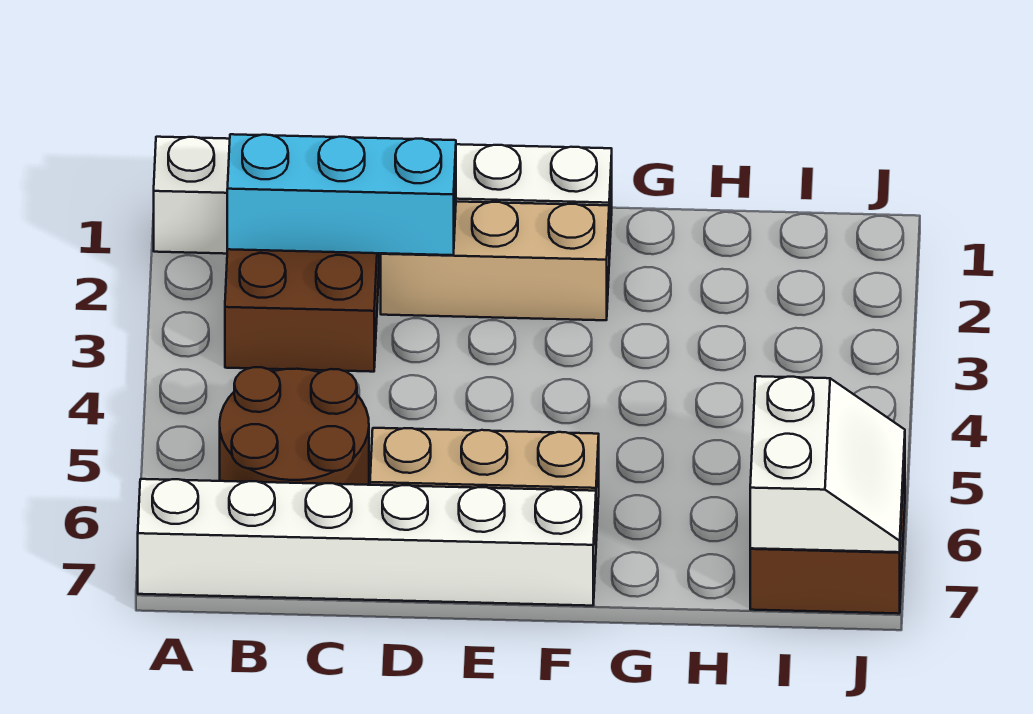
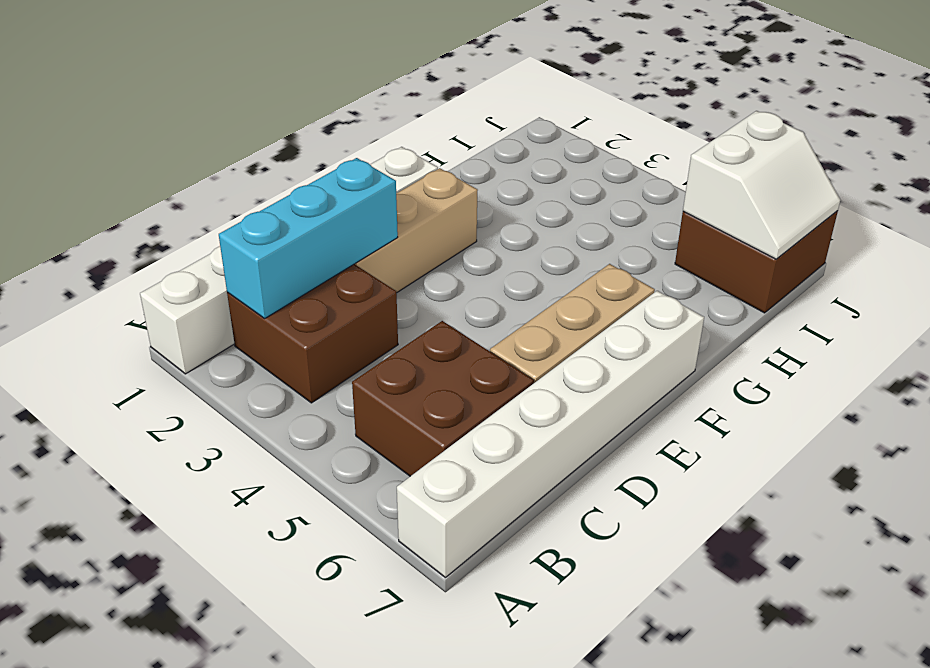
brown 2x2 round brick [220,367,369,485] -> brown 2x2 brick [352,321,534,476]
white 2x2 slope [750,376,905,552] -> white 2x2 slope turned to [683,111,840,259]

